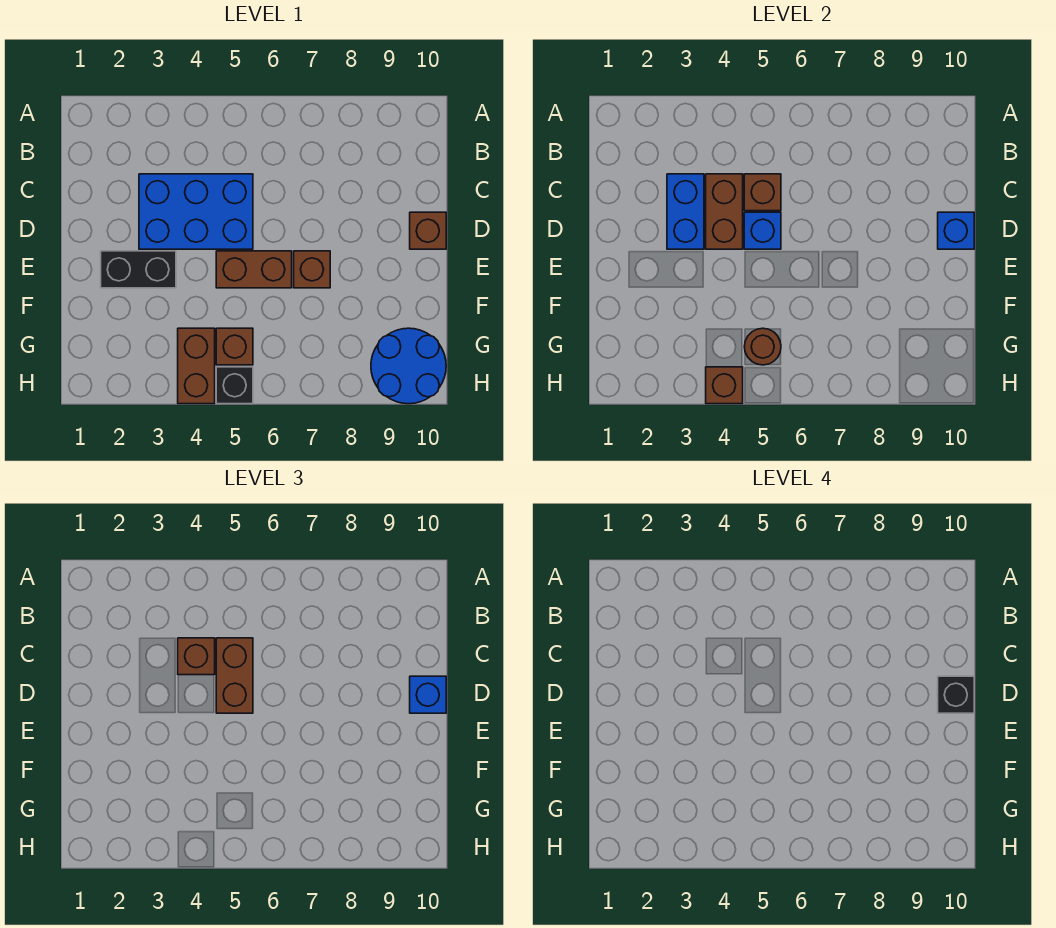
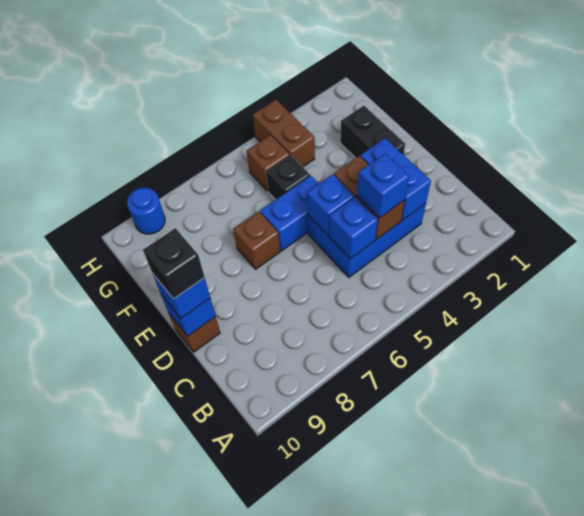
brown 1x1 brick [178,638,215,675] -> blue 1x1 brick [357,153,409,218]
brown 1x1 brick [744,174,781,211] -> blue 1x1 brick [329,197,378,259]
brown 1x2 brick [216,638,253,713] -> none
black 1x2 brick [101,251,176,288] -> black 1x2 brick turned to [340,106,405,158]
brown 1x2 brick [216,251,292,288] -> blue 1x2 brick [260,176,319,251]
brown 1x1 round brick [744,328,781,365] -> none
blue 2x2 round brick [371,328,446,404] -> blue 1x1 round brick [127,188,165,234]
brown 1x1 brick [706,367,743,404] -> none
black 1x1 brick [216,367,253,404] -> black 1x1 brick moved to [266,155,310,200]

